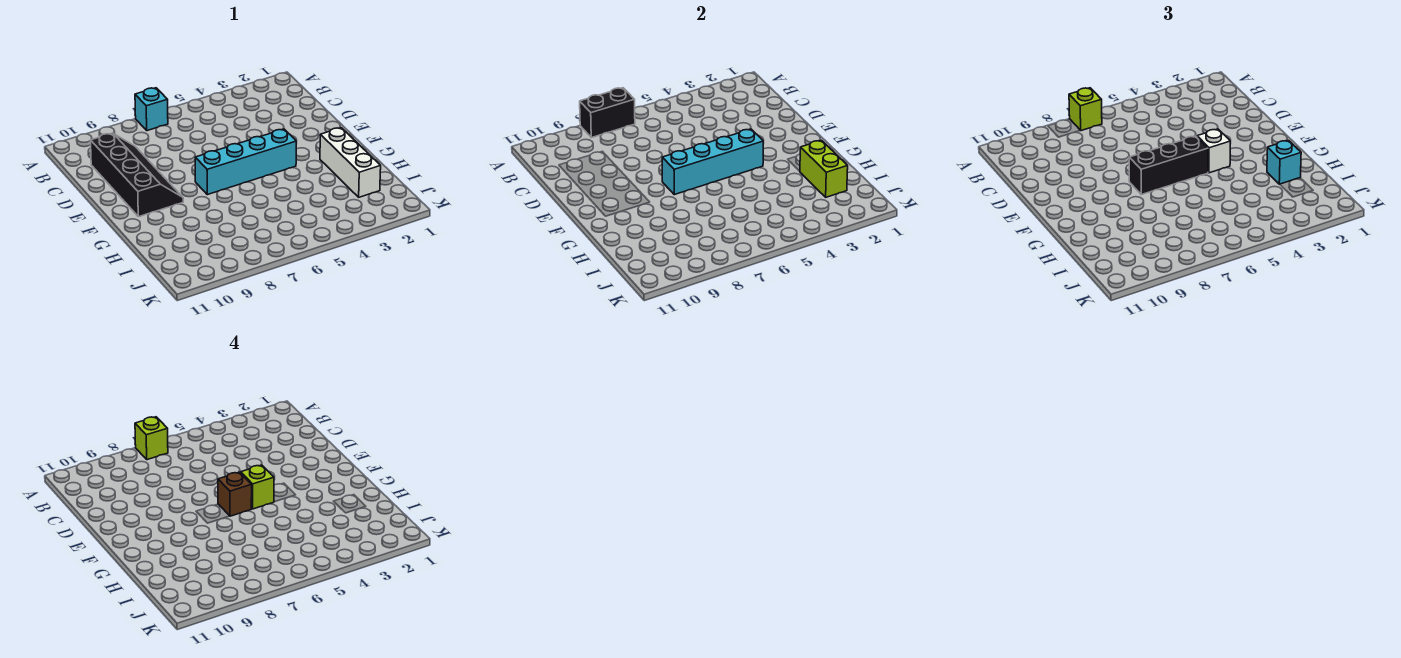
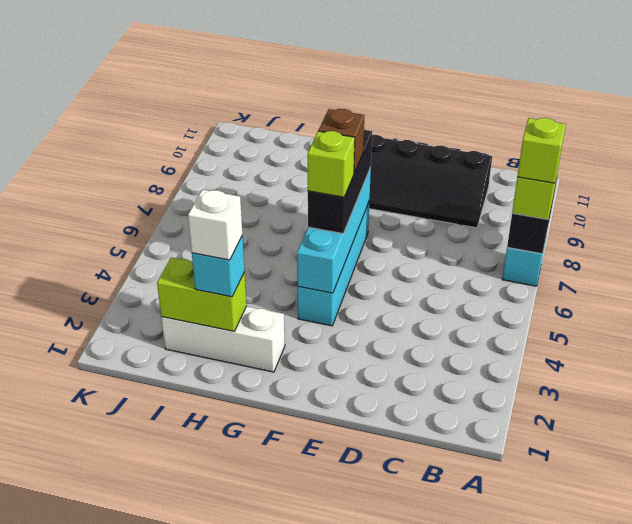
white 1x1 brick [1197,129,1230,173] -> white 1x1 brick moved to [188,190,243,260]

